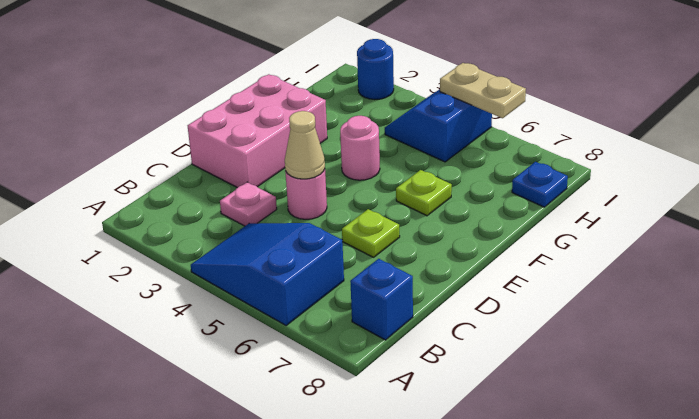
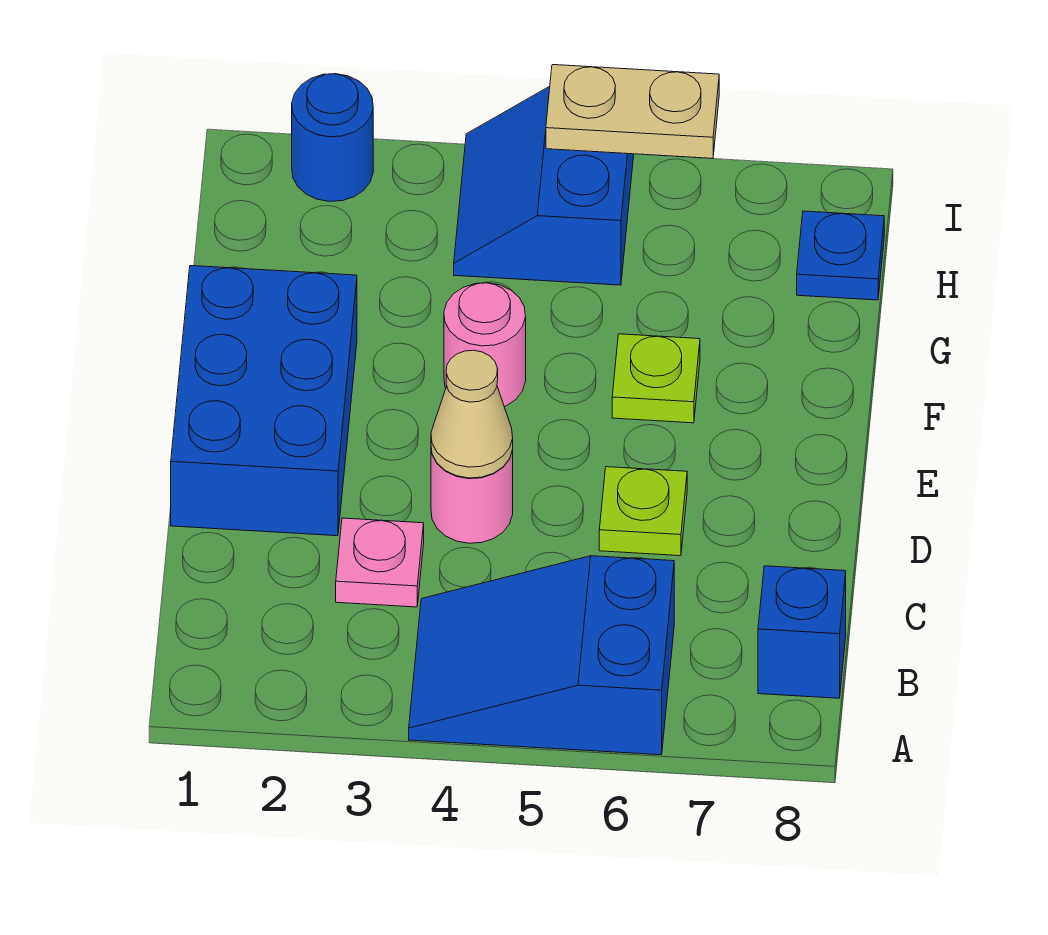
pink 2x3 brick [188,74,327,188] -> blue 2x3 brick [171,266,357,536]

